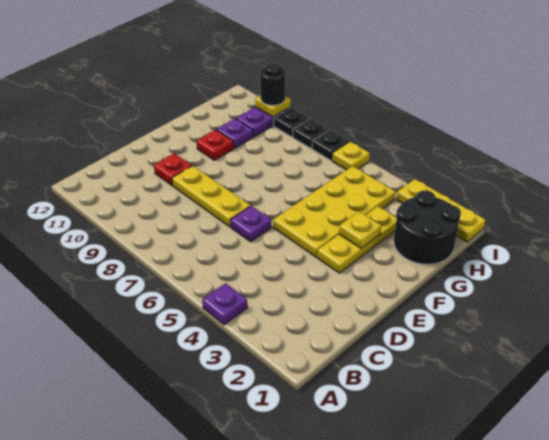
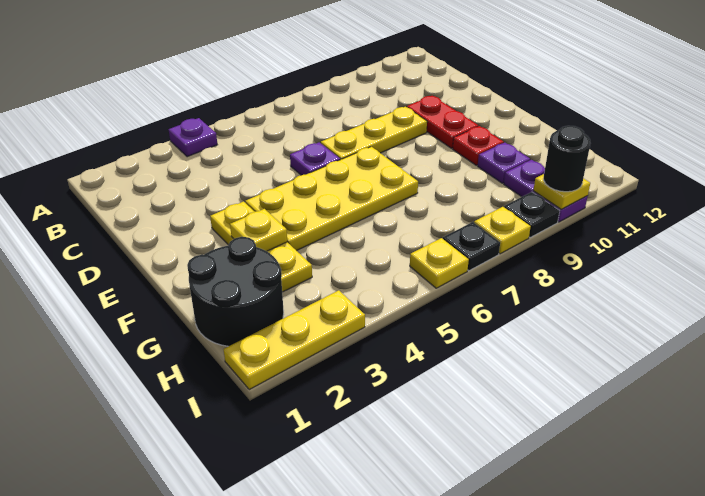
red 1x1 plate [154,153,192,185] -> red 1x2 plate [407,96,478,148]
yellow 2x4 plate [273,166,395,257] -> yellow 2x4 plate turned to [245,147,418,251]
black 1x1 plate [293,119,329,148] -> yellow 1x1 plate [474,207,531,254]

